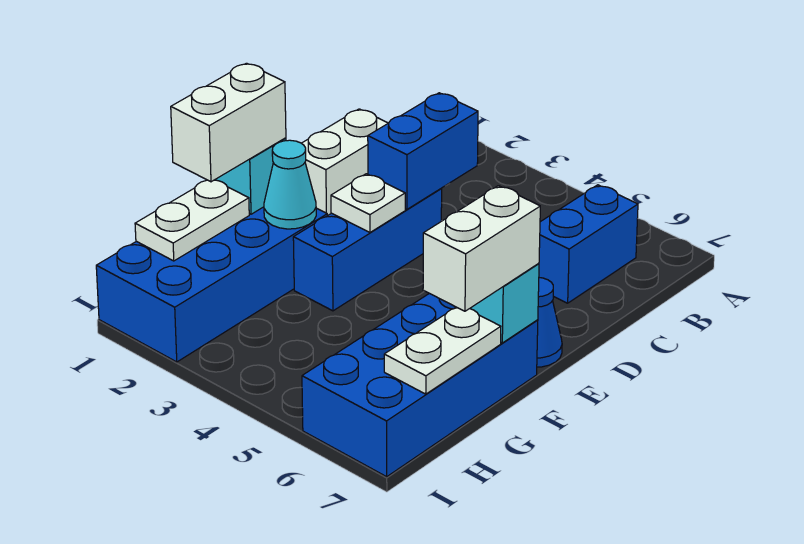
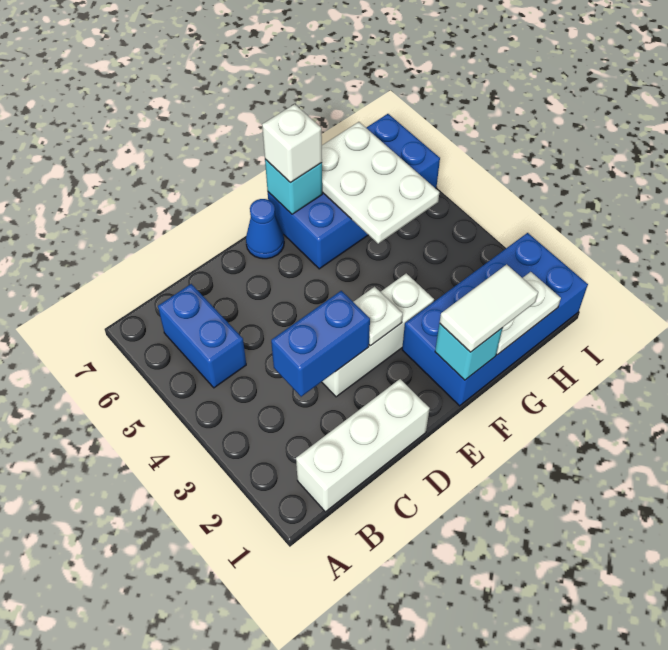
blue 1x2 brick [539,185,638,303] -> blue 1x2 brick turned to [158,284,246,388]
white 1x2 brick [302,109,388,216] -> white 1x3 brick [296,379,430,512]
blue 1x3 brick [293,189,442,311] -> white 1x3 brick [322,273,434,397]
white 1x2 brick [171,63,286,182] -> white 1x2 tile [440,264,538,352]
cyan 1x1 cone [264,140,316,229] -> none
white 1x2 brick [423,186,540,311] -> white 1x1 brick [262,104,322,183]
white 1x2 plate [384,307,501,394] -> white 2x3 plate [322,122,440,244]

